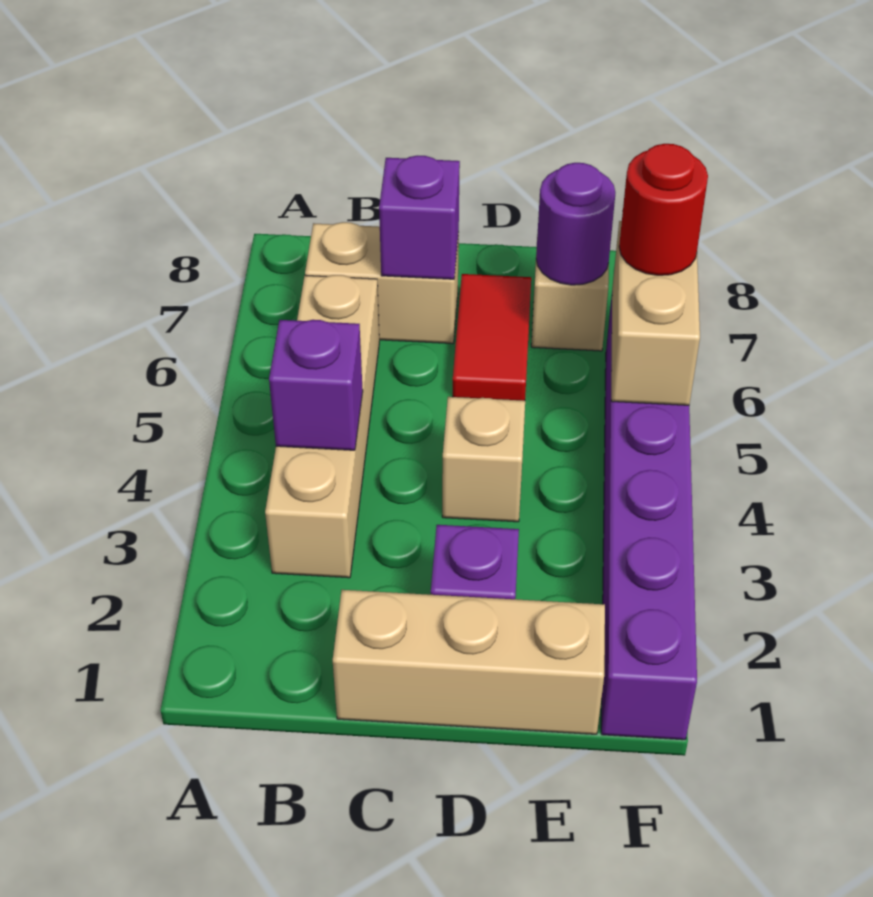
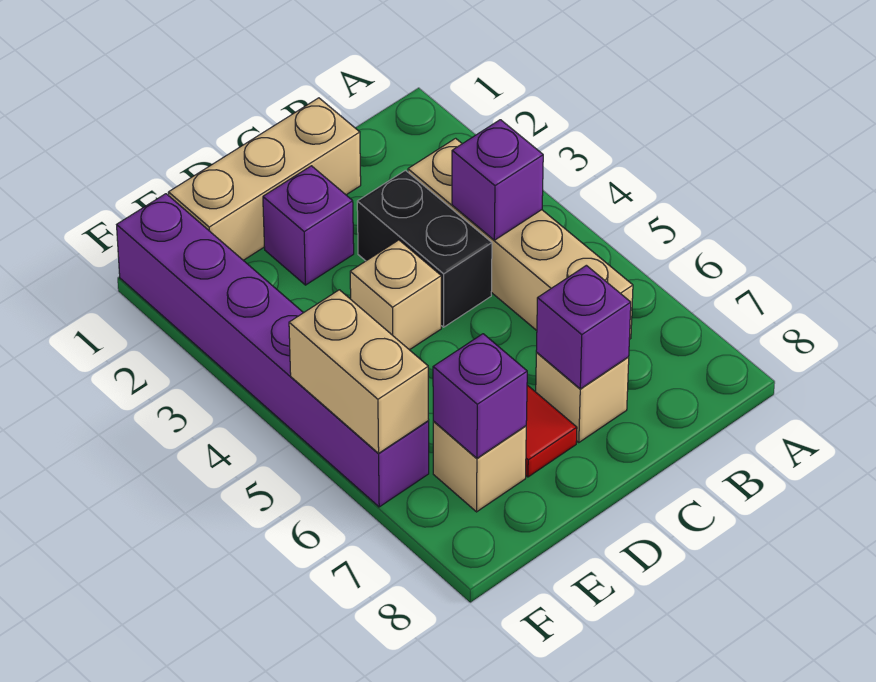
tan 1x2 brick [305,222,459,344] -> tan 1x1 brick [536,353,629,443]
none -> black 1x2 brick [357,170,492,327]
purple 1x1 round brick [536,163,615,285] -> purple 1x1 brick [433,334,527,458]
red 1x1 round brick [619,144,708,275] -> none

